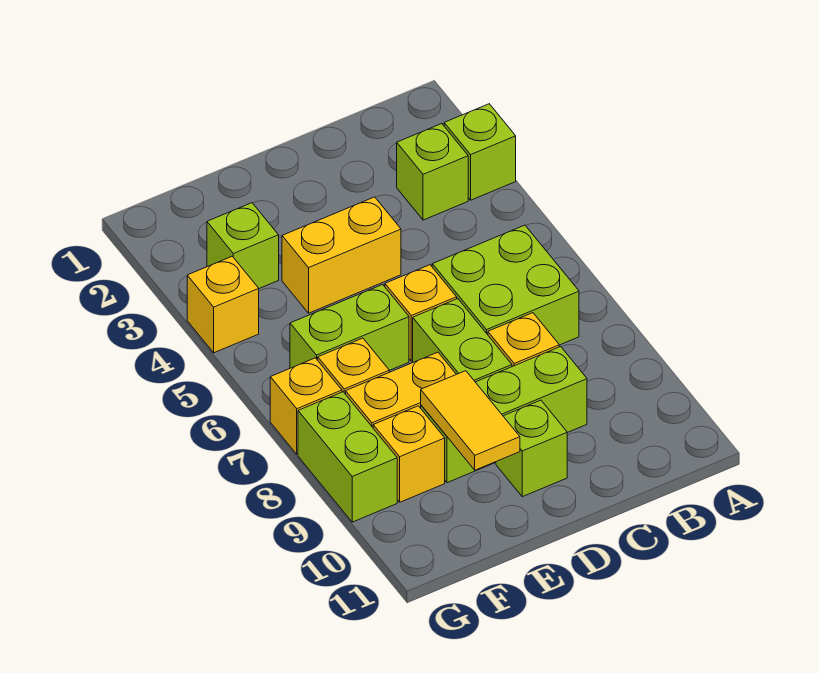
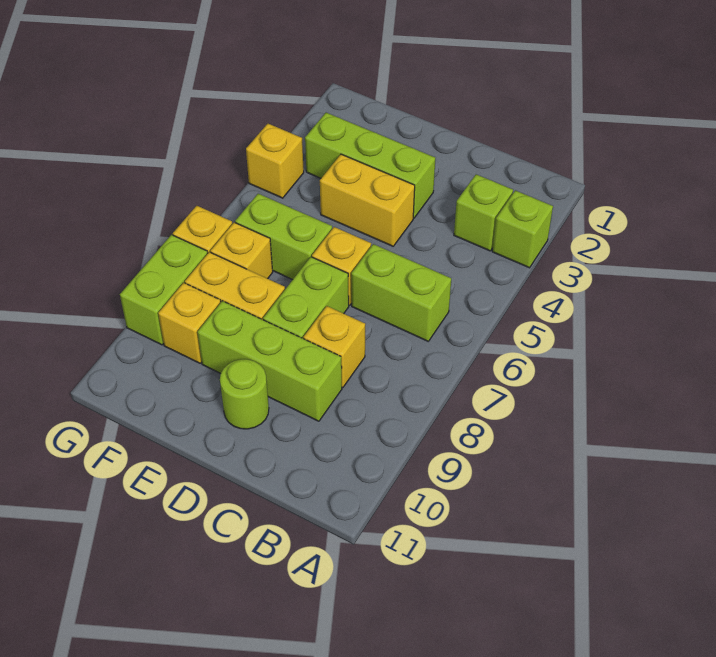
lime 2x2 brick [432,225,579,345] -> lime 1x2 brick [351,244,451,341]
lime 1x1 brick [496,400,567,497] -> lime 1x1 round brick [220,359,269,429]
yellow 1x2 tile [421,371,520,470] -> none
lime 1x1 brick [207,203,279,288] -> lime 1x3 brick [305,113,435,218]

